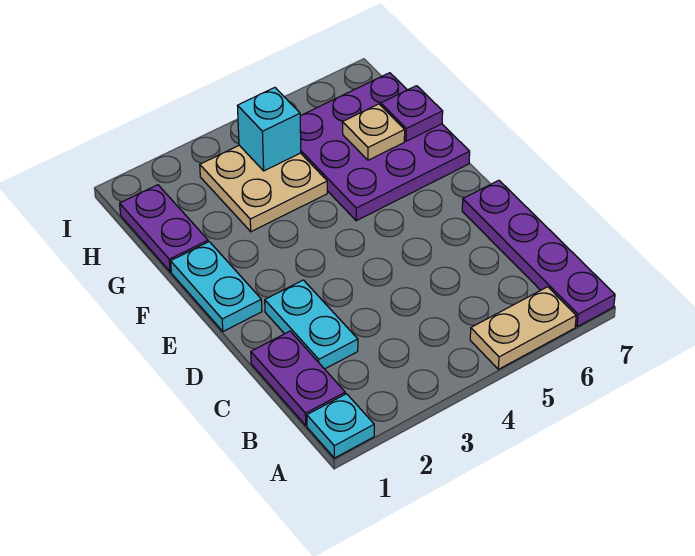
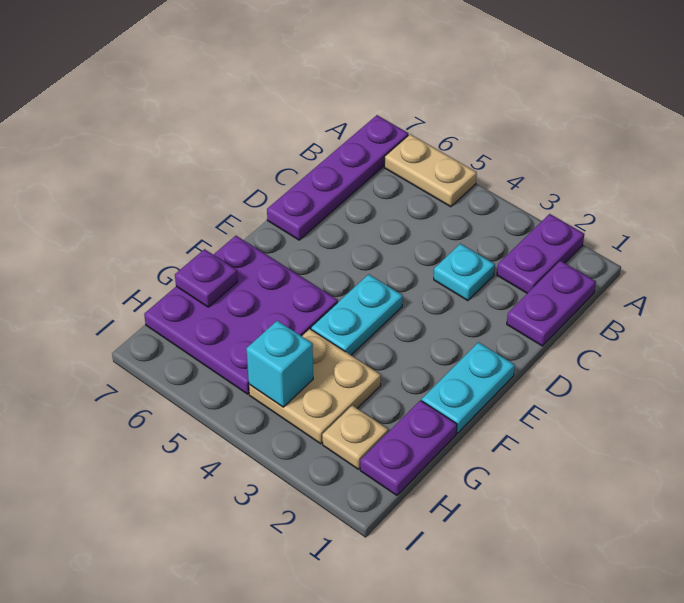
cyan 1x1 plate [307,394,374,458] -> cyan 1x1 plate moved to [434,244,495,301]
none -> purple 1x2 plate [497,214,584,293]
cyan 1x2 plate [265,280,358,369] -> cyan 1x2 plate moved to [311,274,403,355]
tan 1x1 plate [343,104,405,160] -> tan 1x1 plate moved to [322,405,388,469]

